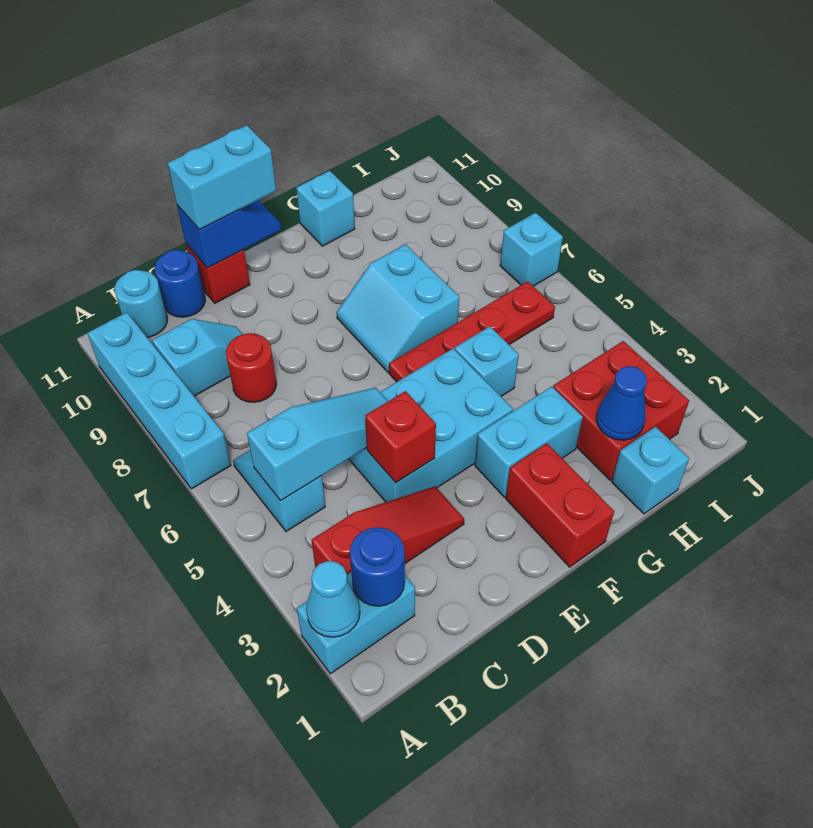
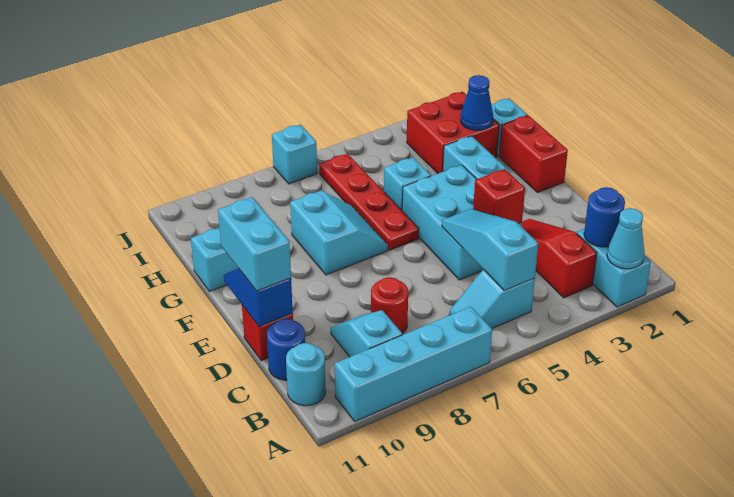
red 1x2 brick [506,443,614,567] -> red 1x2 brick turned to [499,115,568,192]
cyan 2x2 slope [337,244,459,372] -> cyan 2x2 slope turned to [290,191,388,275]

